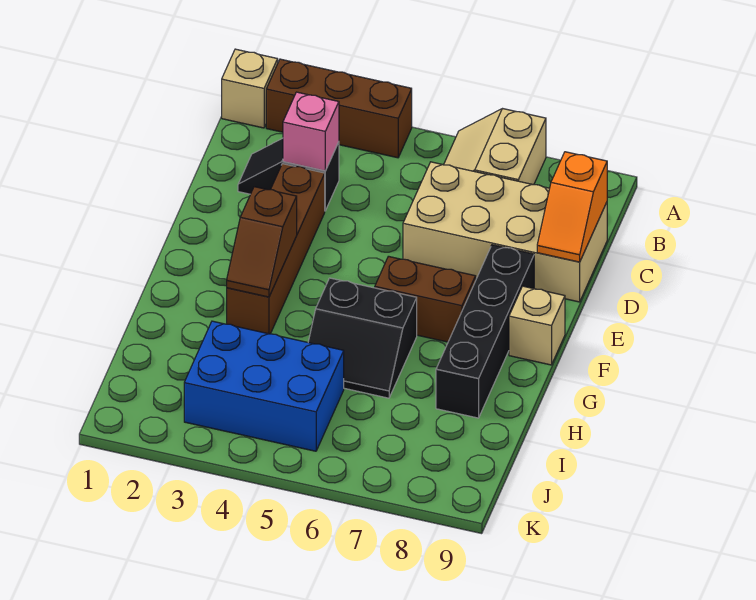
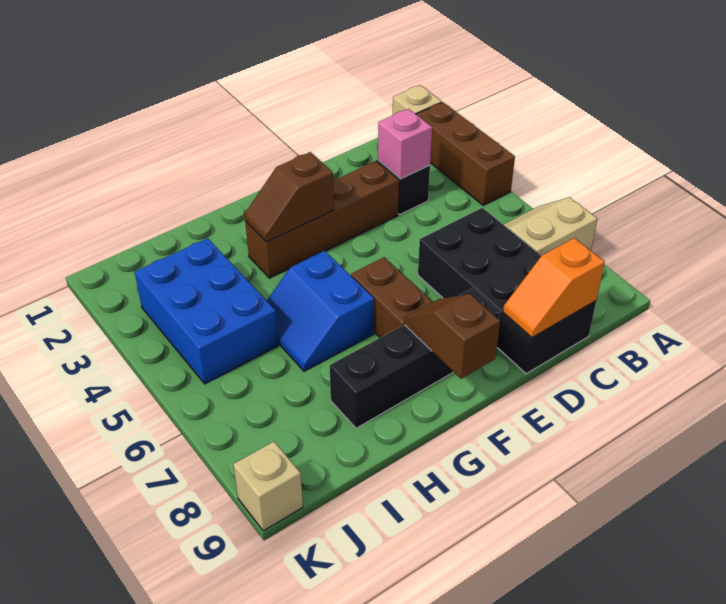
tan 2x4 brick [403,162,607,302] -> black 2x4 brick [418,208,596,374]
none -> brown 1x2 slope [404,294,500,379]
tan 1x1 brick [509,286,565,365] -> tan 1x1 brick moved to [233,441,303,531]
black 2x2 slope [308,278,417,398] -> blue 2x2 slope [267,251,374,371]

